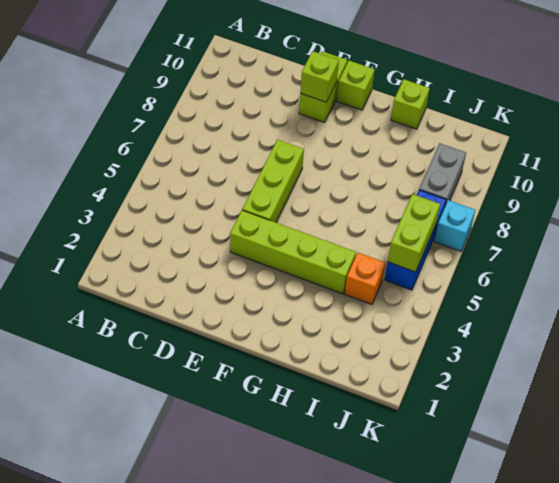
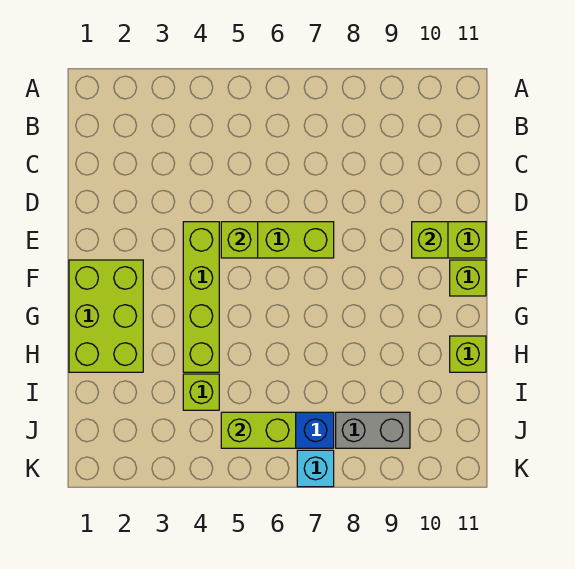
none -> lime 1x1 brick [221,222,258,258]
none -> lime 2x3 brick [69,260,143,372]
orange 1x1 brick [345,253,385,304] -> lime 1x1 brick [183,374,219,410]

